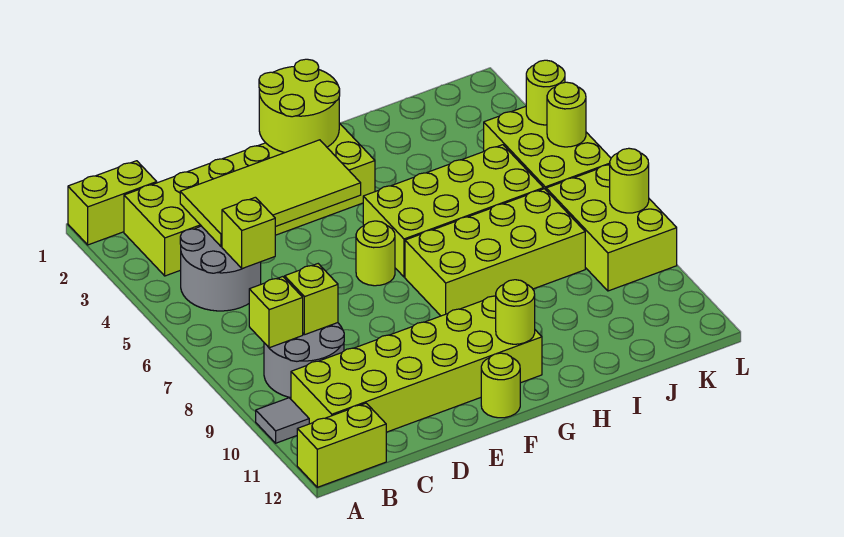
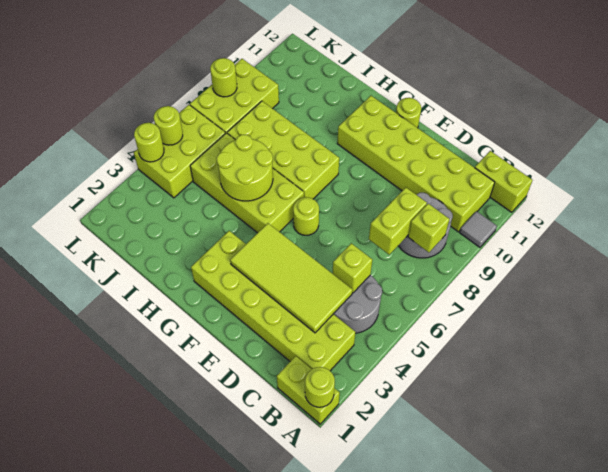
lime 1x1 brick [285,264,338,335] -> lime 1x2 brick [369,187,427,255]
lime 2x2 round brick [259,59,340,153] -> lime 2x2 round brick moved to [217,135,273,201]
lime 1x1 round brick [496,280,535,344] -> lime 1x1 round brick moved to [305,367,335,407]

